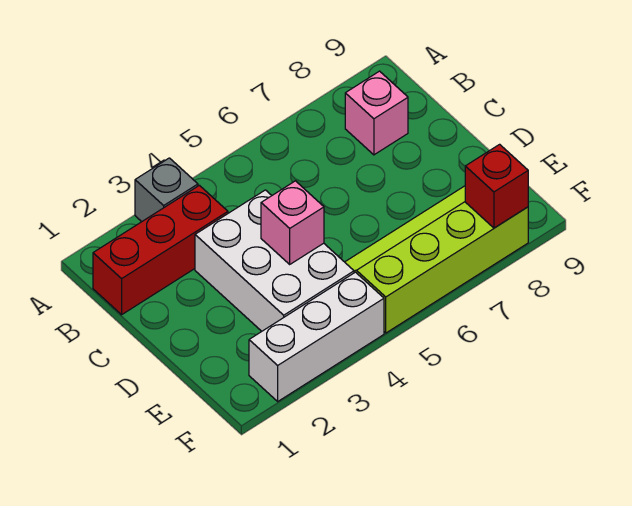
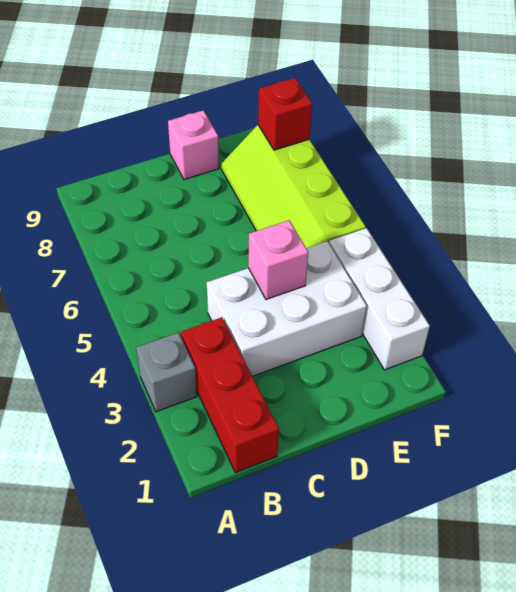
pink 1x1 brick [345,71,408,155] -> pink 1x1 brick moved to [168,110,219,180]

